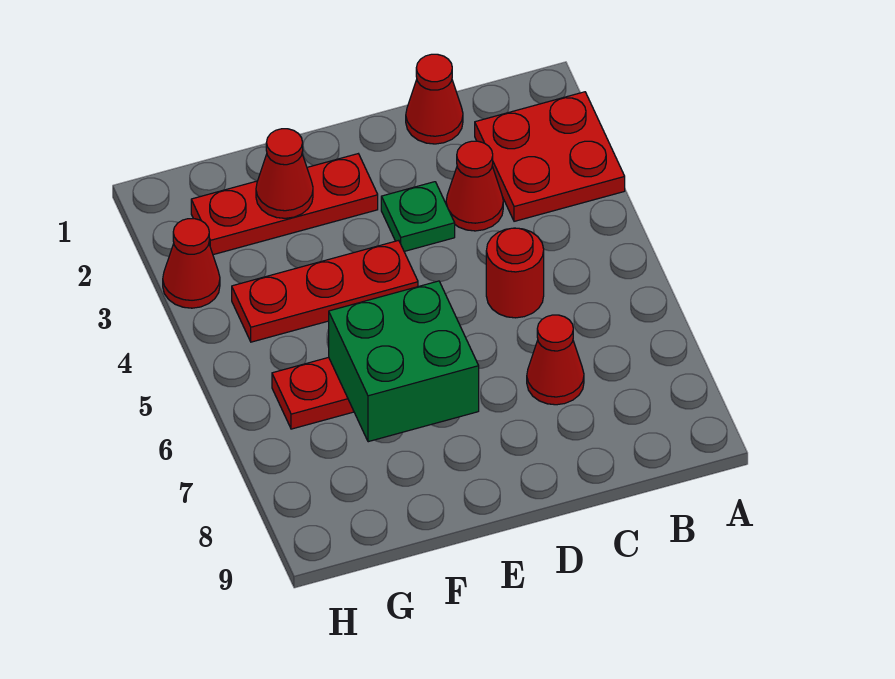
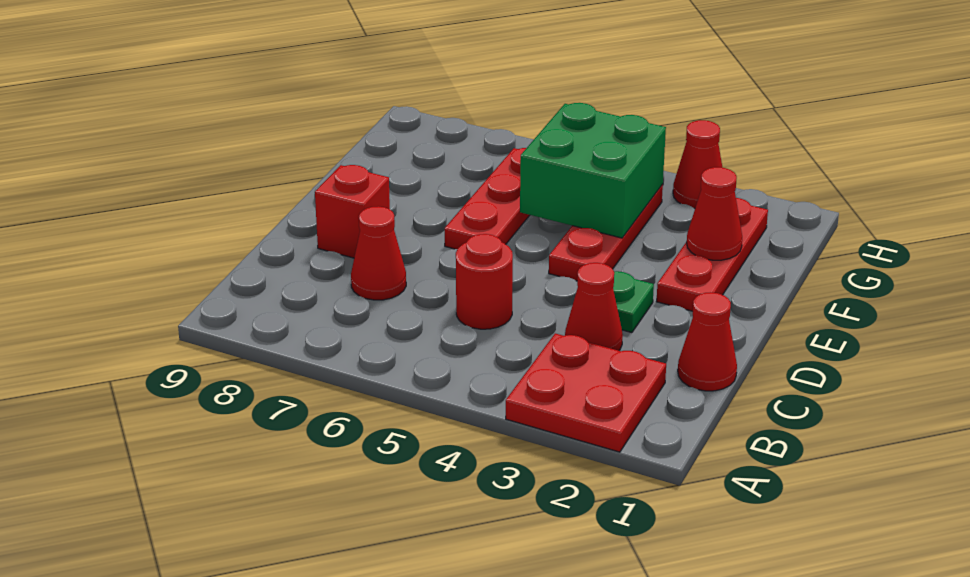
none -> red 1x1 brick [315,165,390,258]
green 2x2 brick [329,281,479,442] -> green 2x2 brick moved to [520,103,666,238]

